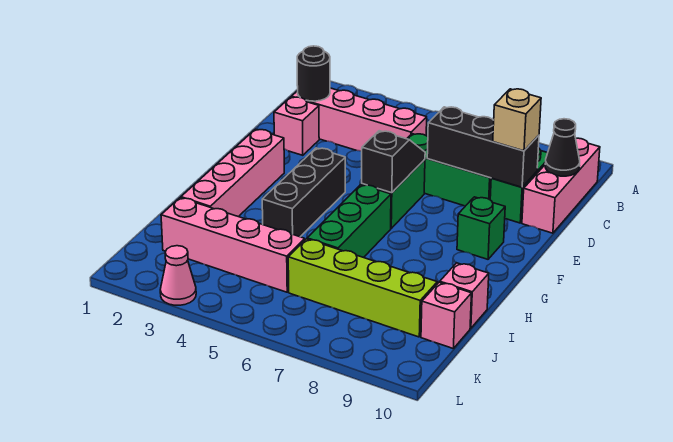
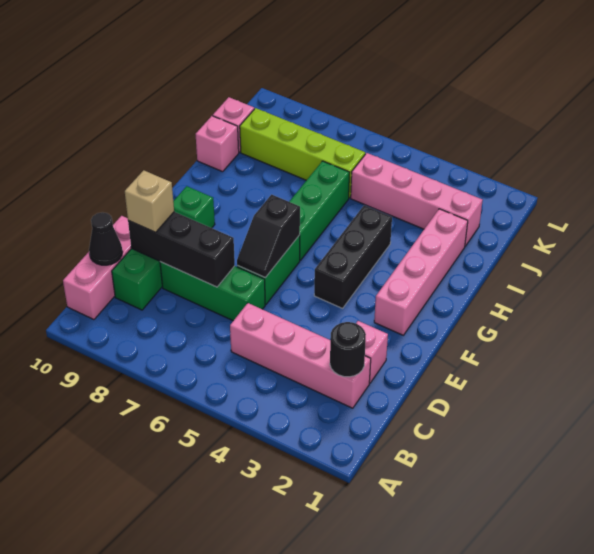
pink 1x1 cone [160,246,196,305] -> none

